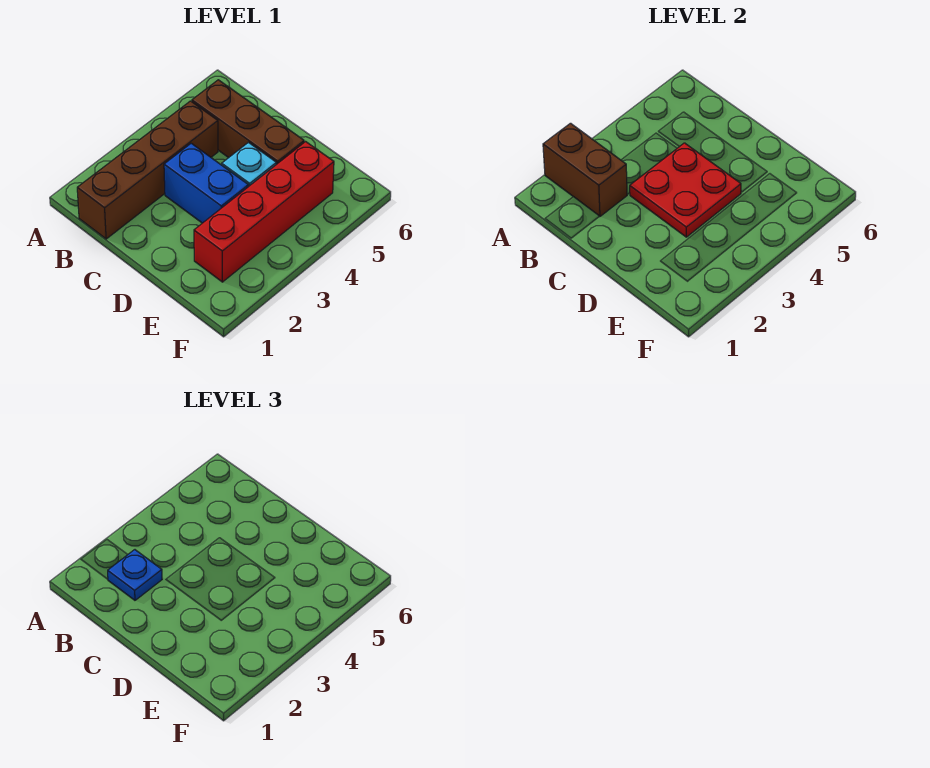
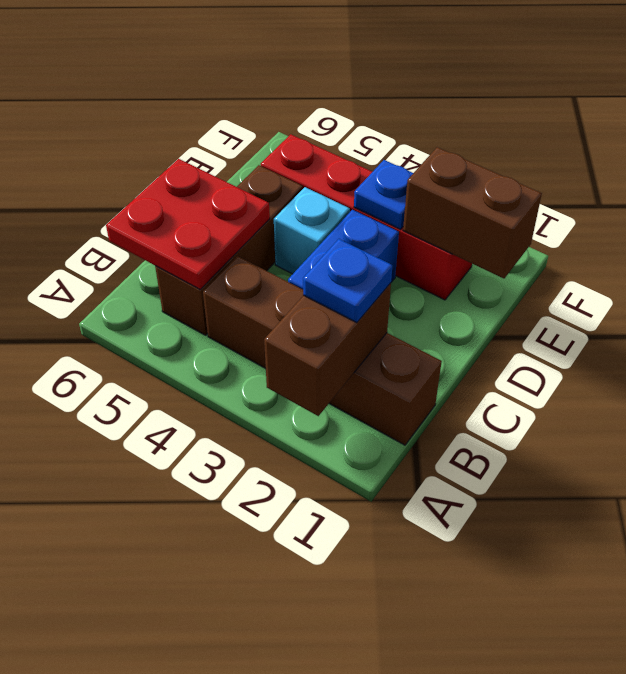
red 2x2 plate [630,143,741,237] -> red 2x2 plate moved to [106,159,270,289]
none -> brown 1x2 brick [403,147,542,278]
none -> blue 1x1 plate [354,160,413,229]

